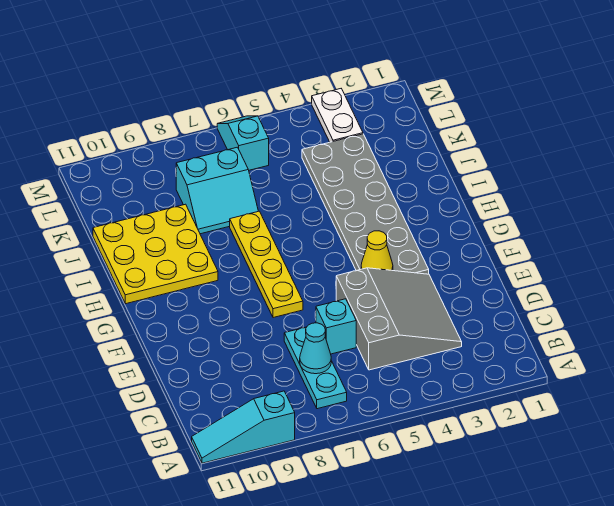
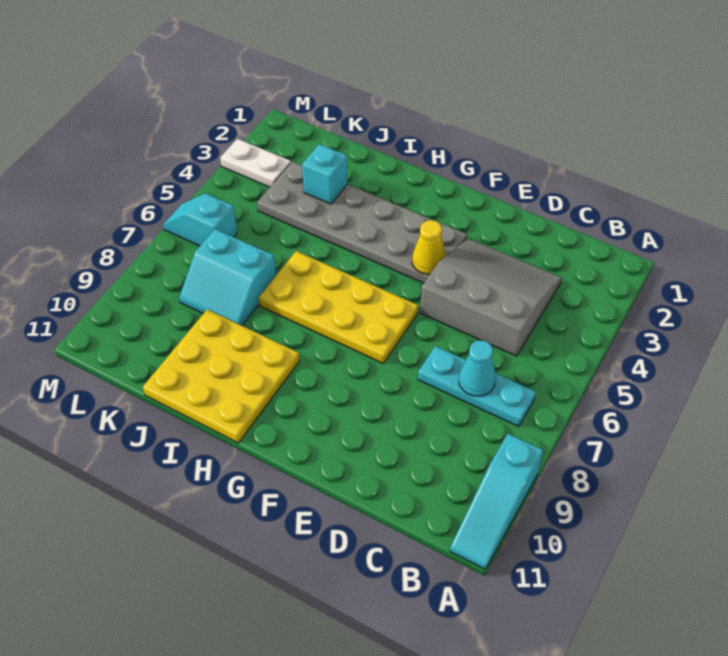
cyan 1x1 brick [316,299,356,354] -> cyan 1x1 brick moved to [302,144,348,204]
yellow 1x4 plate [230,211,303,318] -> yellow 2x4 plate [259,251,418,363]
cyan 2x2 slope [176,147,258,234] -> cyan 2x2 slope turned to [179,229,276,326]

